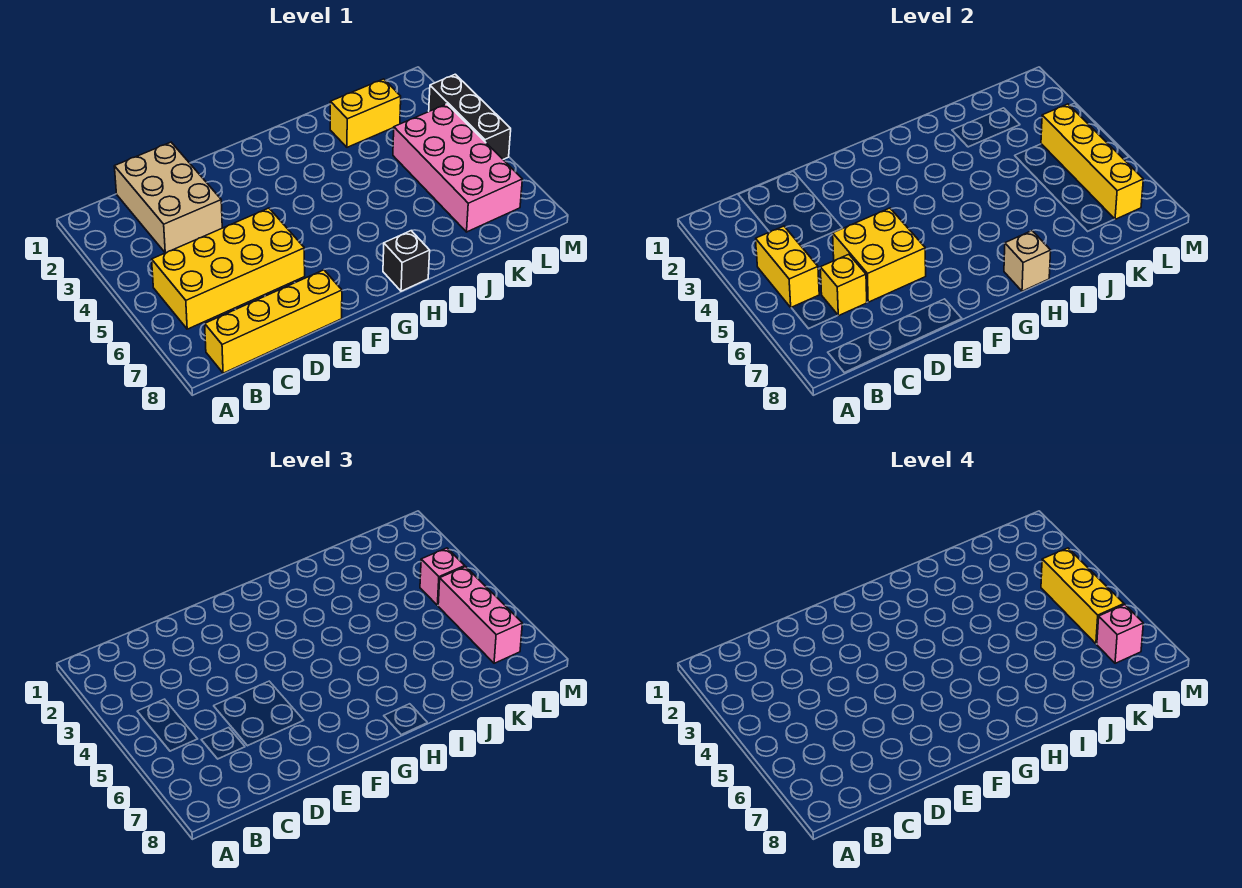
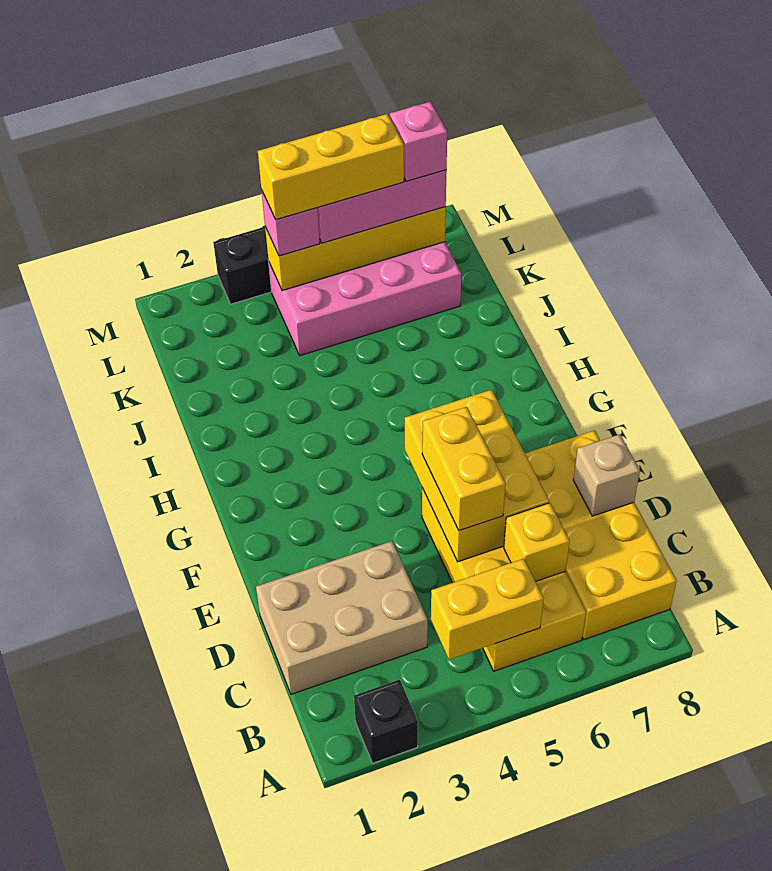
yellow 1x4 brick [205,270,342,373] -> yellow 2x4 brick [525,431,677,639]
yellow 2x2 brick [833,208,926,302] -> yellow 2x3 brick [405,390,549,562]
black 1x1 brick [383,231,430,291] -> black 1x1 brick moved to [354,680,418,763]
tan 1x1 brick [1004,231,1051,291] -> tan 1x1 brick moved to [573,434,640,516]
yellow 1x2 brick [330,79,401,147] -> yellow 1x2 brick moved to [422,407,506,531]

